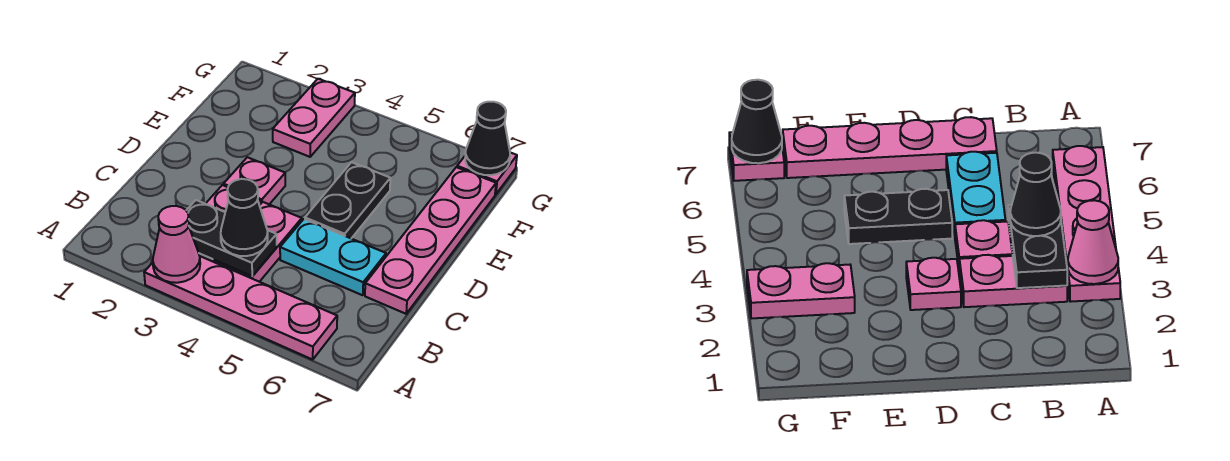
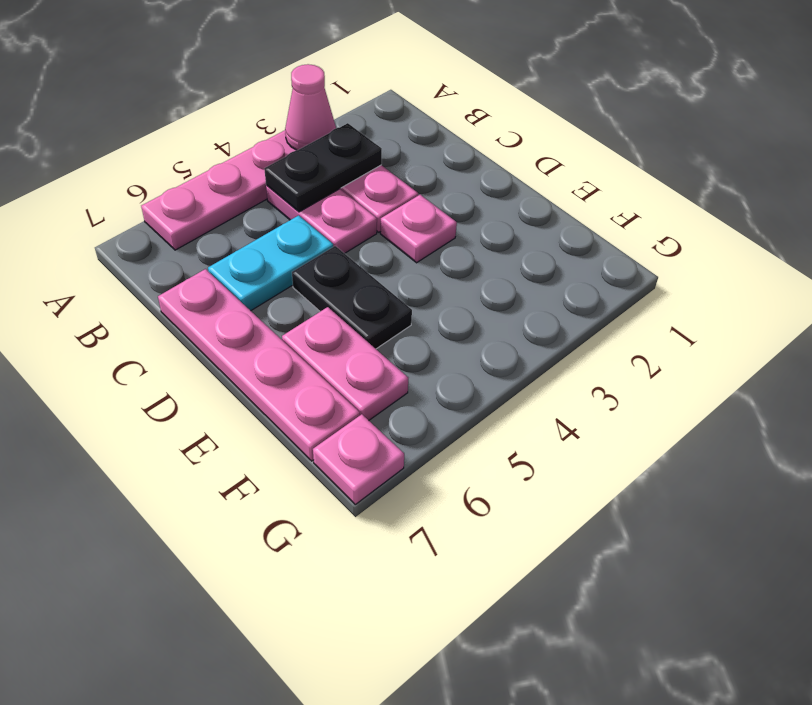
black 1x1 cone [221,179,268,256] -> none
pink 1x2 plate [273,79,355,157] -> pink 1x2 plate moved to [282,307,408,420]
black 1x1 cone [465,102,510,175] -> none

